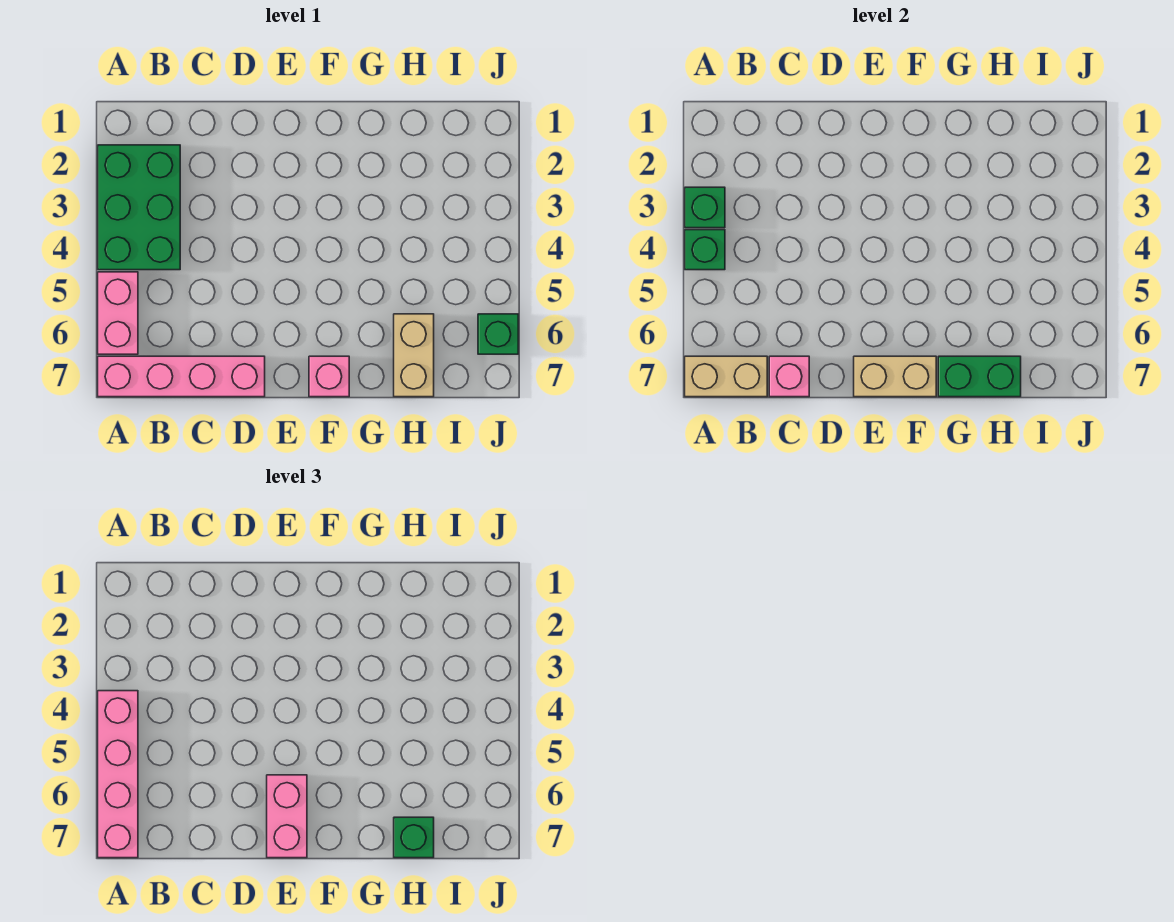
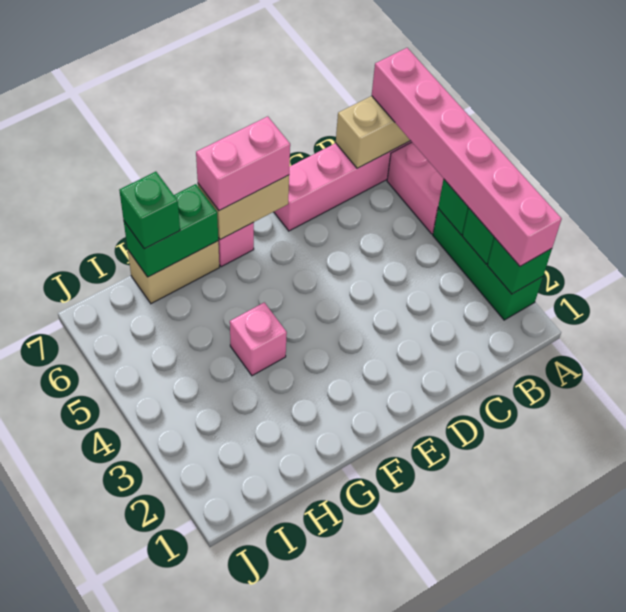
green 2x3 brick [98,145,180,270] -> green 1x3 brick [433,209,543,320]
pink 1x4 brick [98,691,138,858] -> pink 1x6 brick [372,48,562,266]
pink 1x1 brick [769,356,809,397] -> pink 1x1 brick moved to [230,302,287,376]
pink 1x2 brick [267,775,307,858] -> pink 1x2 brick turned to [196,116,290,211]
tan 1x2 brick [394,314,434,397] -> tan 1x2 brick turned to [128,241,219,304]
green 1x1 brick [478,314,518,354] -> green 1x1 brick moved to [487,238,552,294]

